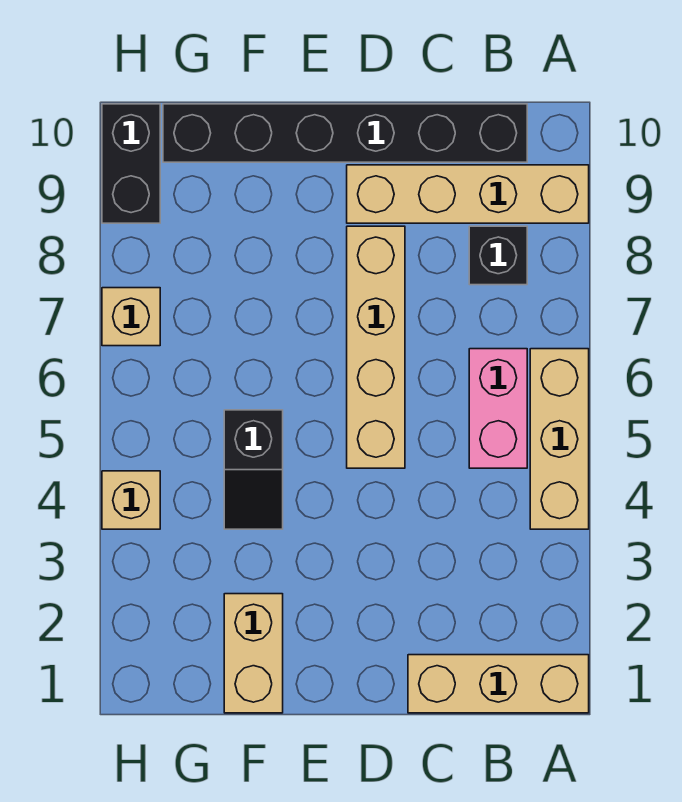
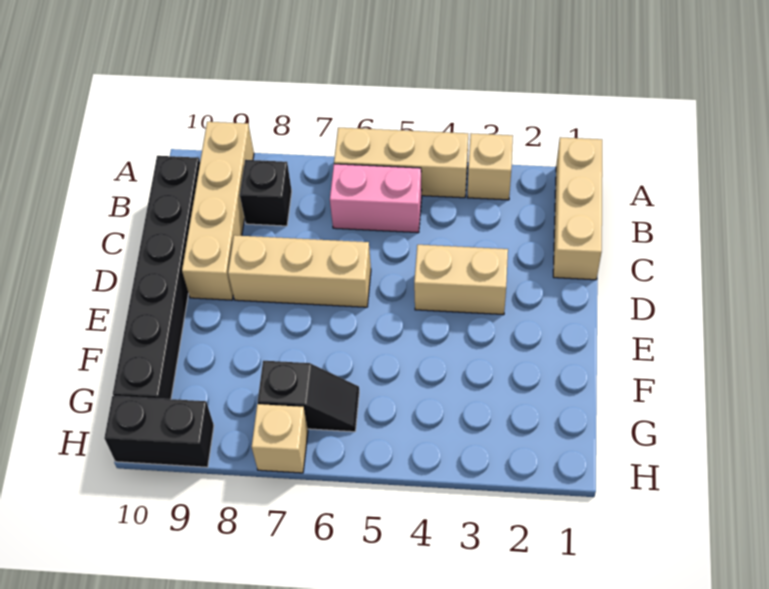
tan 1x4 brick [347,226,405,468] -> tan 1x3 brick [228,235,371,307]
tan 1x2 brick [224,594,283,713] -> tan 1x2 brick moved to [414,245,508,315]
black 1x2 slope [224,410,283,529] -> black 1x2 slope moved to [258,361,359,432]
tan 1x1 brick [102,471,160,529] -> tan 1x1 brick moved to [467,133,513,200]

